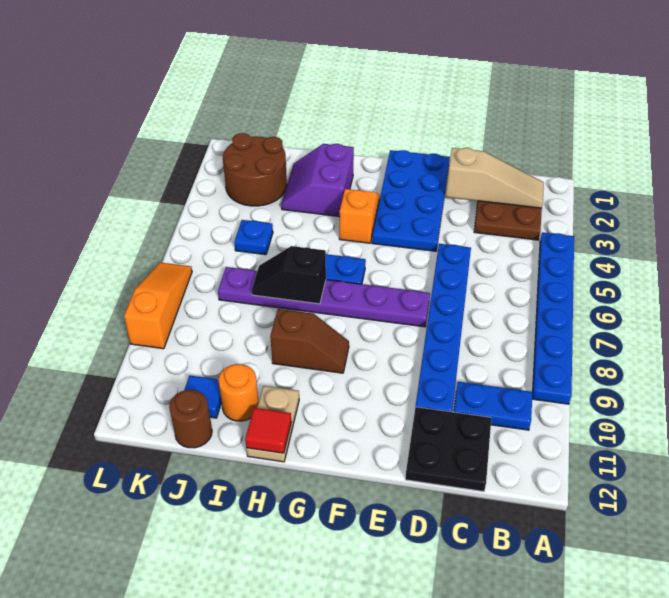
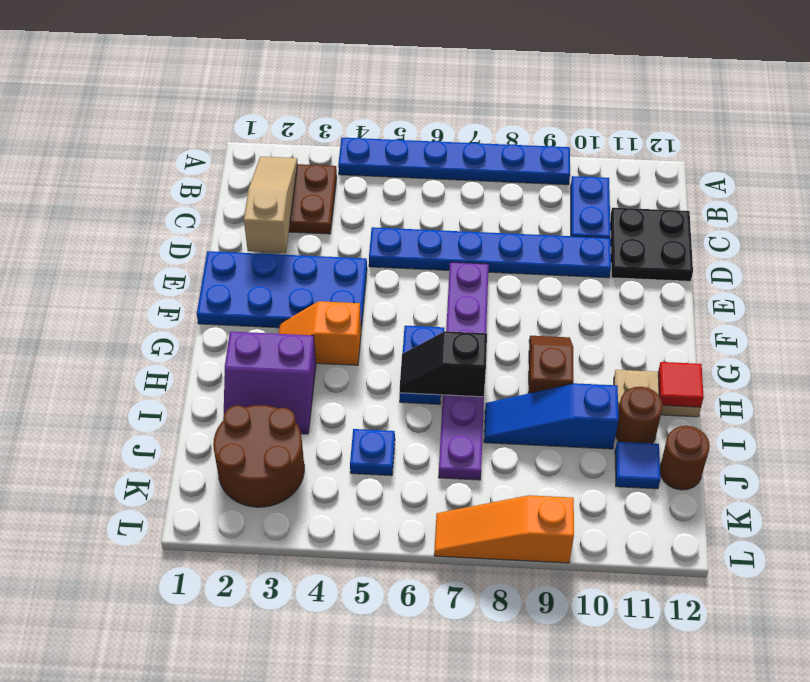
black 1x2 slope [252,246,326,304] -> black 1x2 slope turned to [400,331,487,397]
none -> blue 1x3 slope [484,383,618,449]
orange 1x1 round brick [219,364,259,421] -> brown 1x1 round brick [616,387,663,444]

